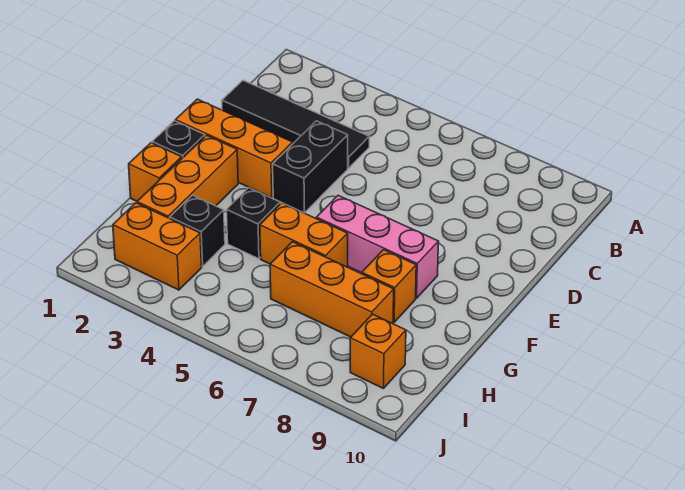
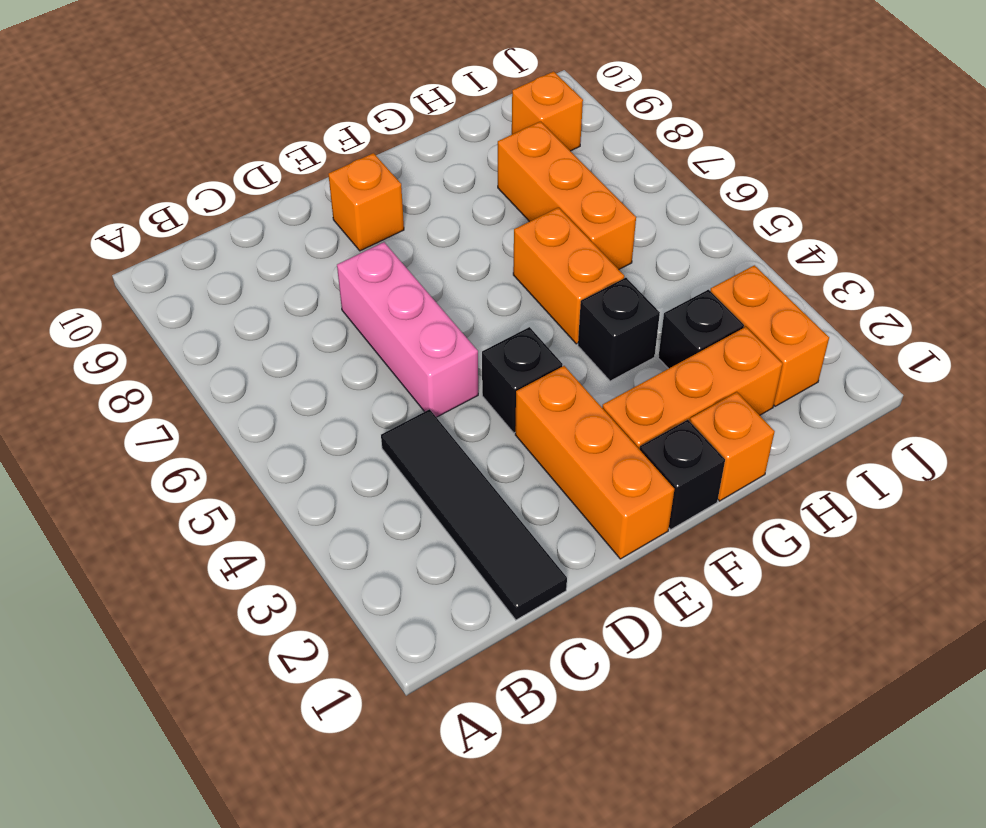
black 1x2 brick [273,121,348,213] -> black 1x1 brick [482,327,563,433]
pink 1x3 brick [316,195,439,298] -> pink 1x3 brick moved to [337,242,478,417]
orange 1x1 brick [362,250,416,322] -> orange 1x1 brick moved to [328,153,404,251]

